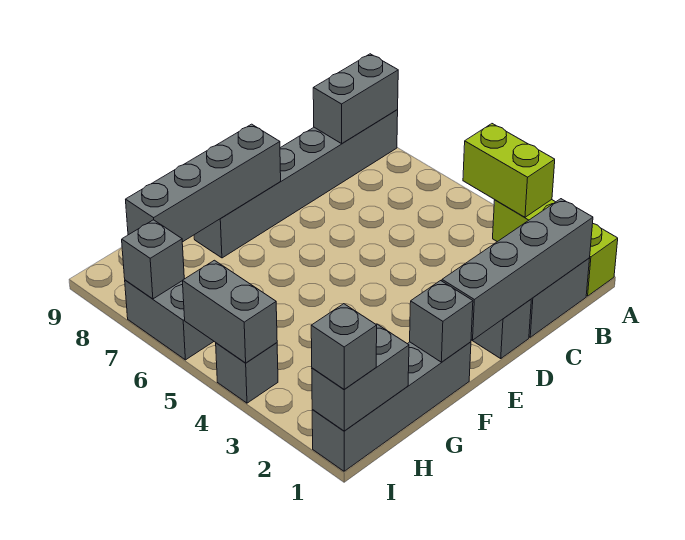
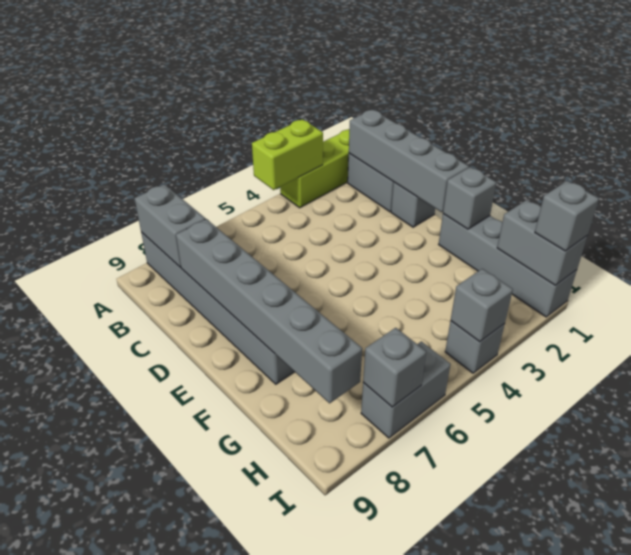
grey 1x4 brick [126,124,281,242] -> grey 1x6 brick [176,219,362,403]
grey 1x2 brick [182,260,277,363] -> grey 1x1 brick [451,269,513,342]

